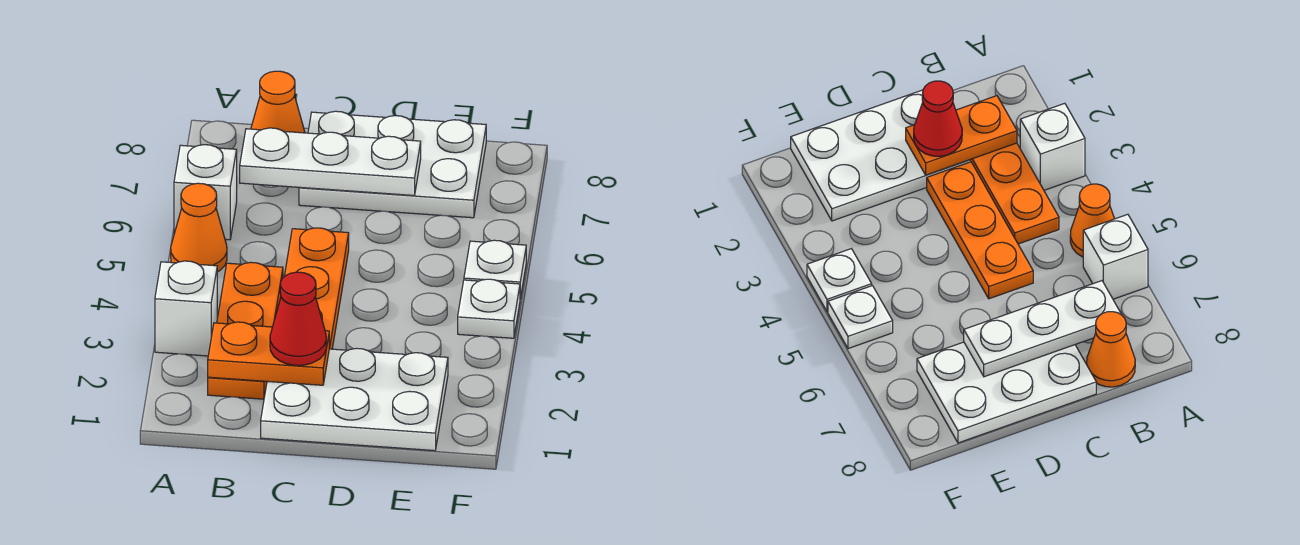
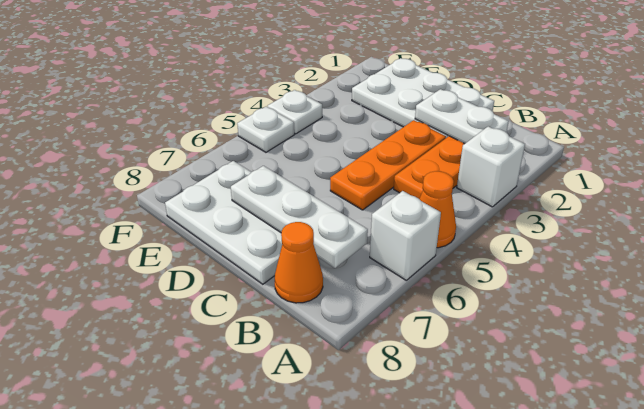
orange 1x2 plate [208,322,329,385] -> white 1x2 plate [415,89,509,144]
red 1x1 cone [270,272,326,365] -> none

